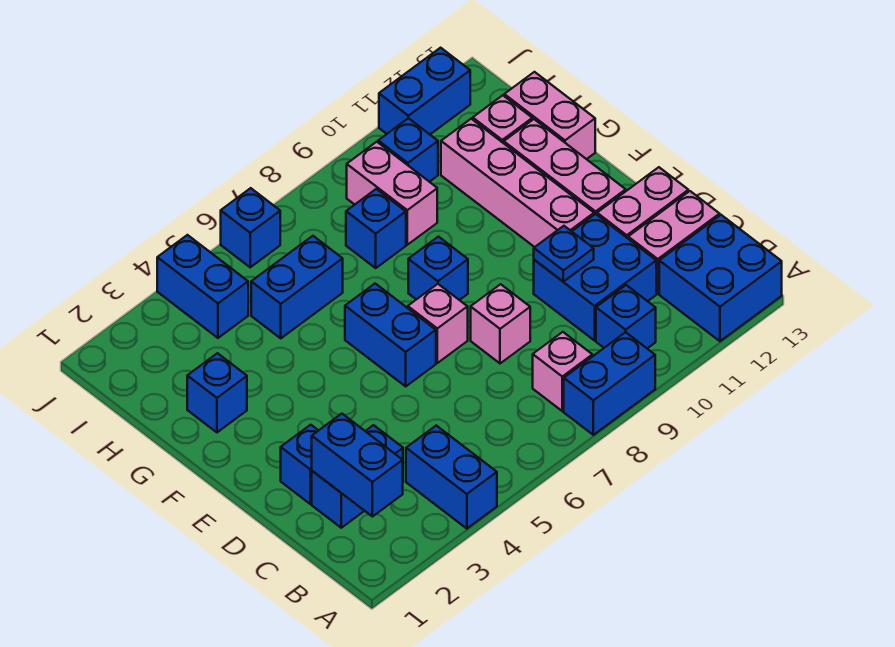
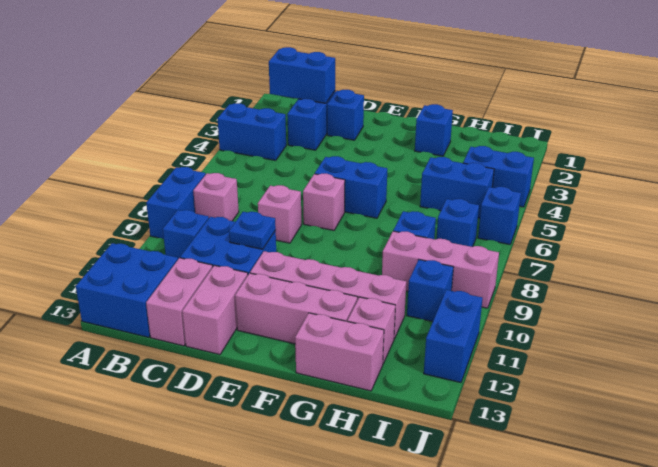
blue 1x1 brick [408,237,468,300] -> blue 1x1 brick moved to [436,199,479,247]
blue 1x2 brick [251,236,343,338] -> blue 1x2 brick turned to [420,157,494,218]
pink 1x2 brick [347,142,437,245] -> pink 1x3 brick [382,231,499,308]

